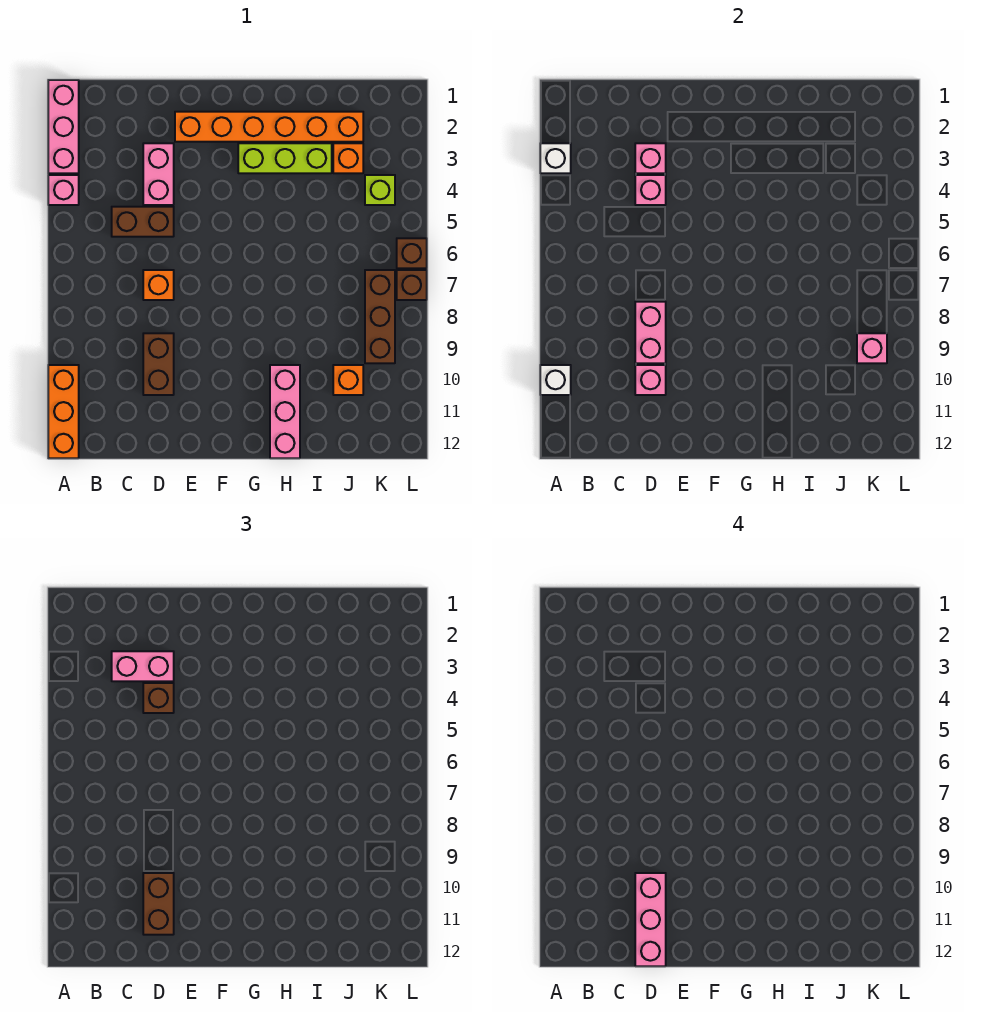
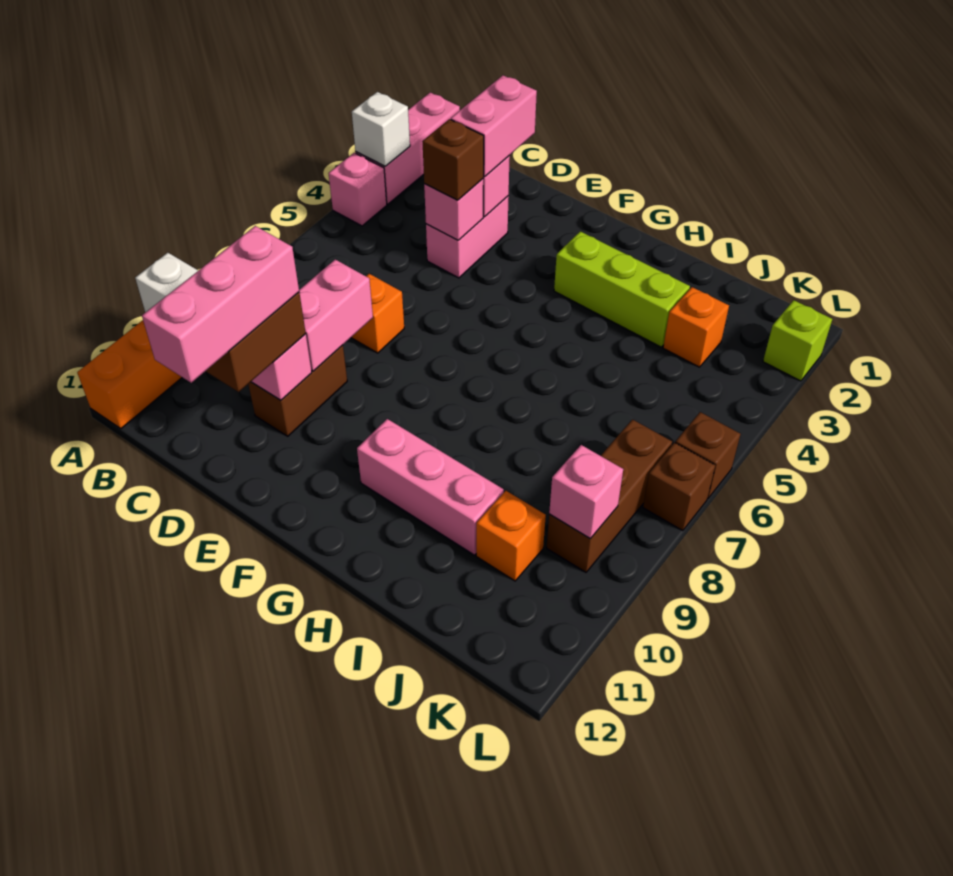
pink 1x2 brick [112,651,174,681] -> pink 1x2 brick turned to [451,75,537,177]
brown 1x2 brick [112,207,174,237] -> none
orange 1x6 brick [175,112,363,142] -> none
pink 1x3 brick [270,365,300,458] -> pink 1x3 brick turned to [357,419,504,555]
lime 1x1 brick [365,175,395,205] -> lime 1x1 brick moved to [763,300,832,381]

